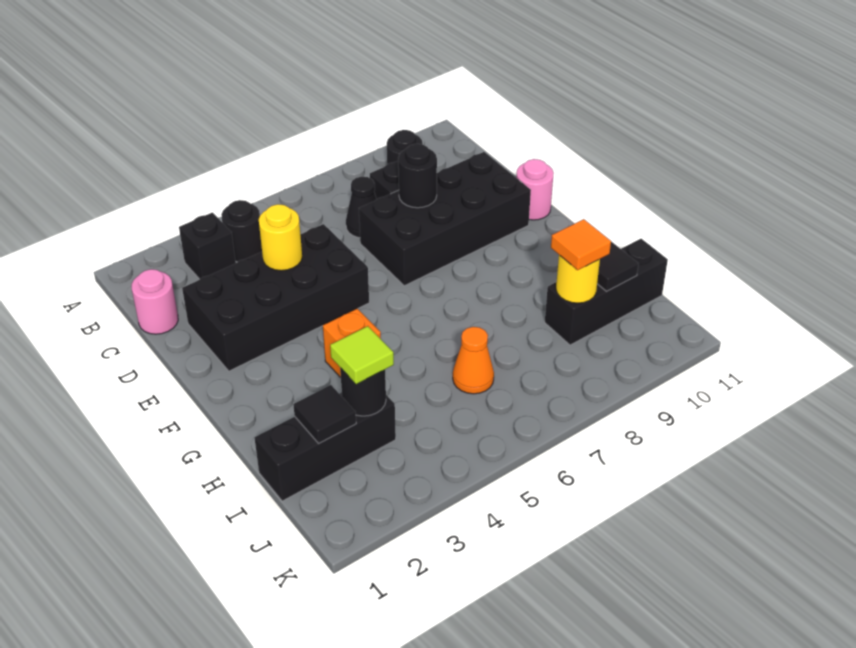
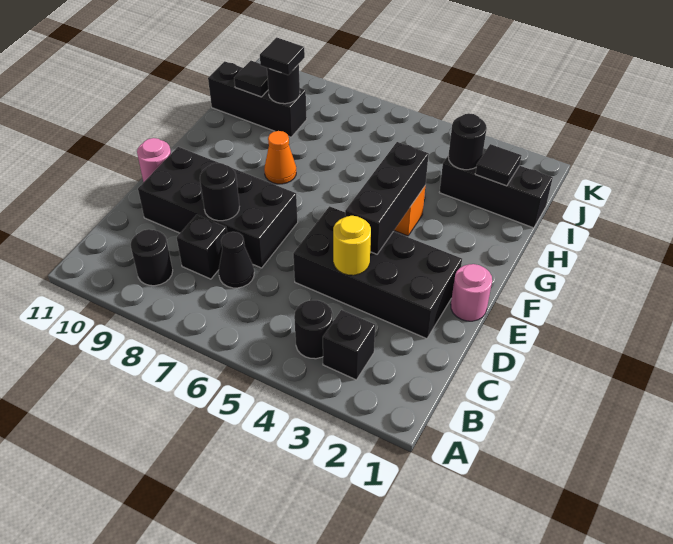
pink 1x1 round brick [132,269,178,334] -> pink 1x1 round brick moved to [451,264,492,321]
none -> black 1x3 brick [345,142,429,254]
lime 1x1 tile [330,326,394,384] -> none
orange 1x1 cone [453,327,494,394] -> orange 1x1 cone moved to [264,131,296,184]
yellow 1x1 round brick [556,255,600,303] -> black 1x1 round brick [267,64,300,104]
orange 1x1 tile [551,219,611,270] -> black 1x1 tile [260,37,305,75]

